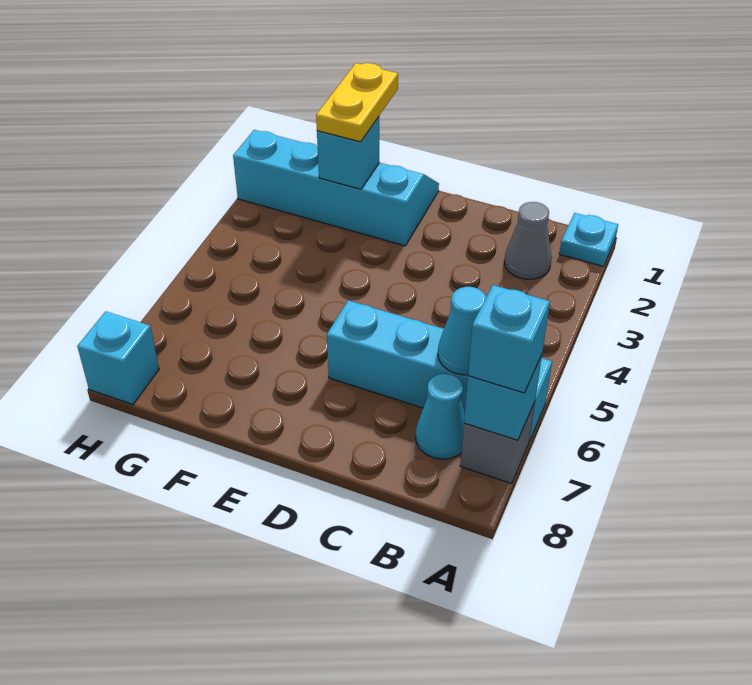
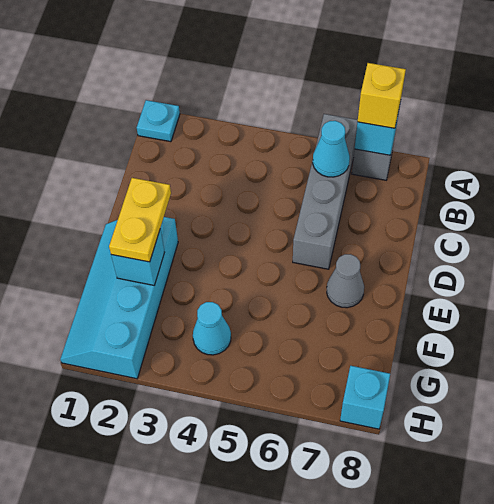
cyan 1x4 brick [327,300,552,442] -> grey 1x4 brick [293,114,358,269]
cyan 1x1 brick [468,285,550,393] -> yellow 1x1 brick [358,63,406,128]
grey 1x1 cone [504,202,552,279] -> grey 1x1 cone moved to [327,254,364,308]
cyan 1x1 cone [416,374,465,459] -> cyan 1x1 cone moved to [193,302,231,355]
yellow 1x2 plate [316,63,398,142] -> yellow 1x2 plate turned to [109,178,171,262]

